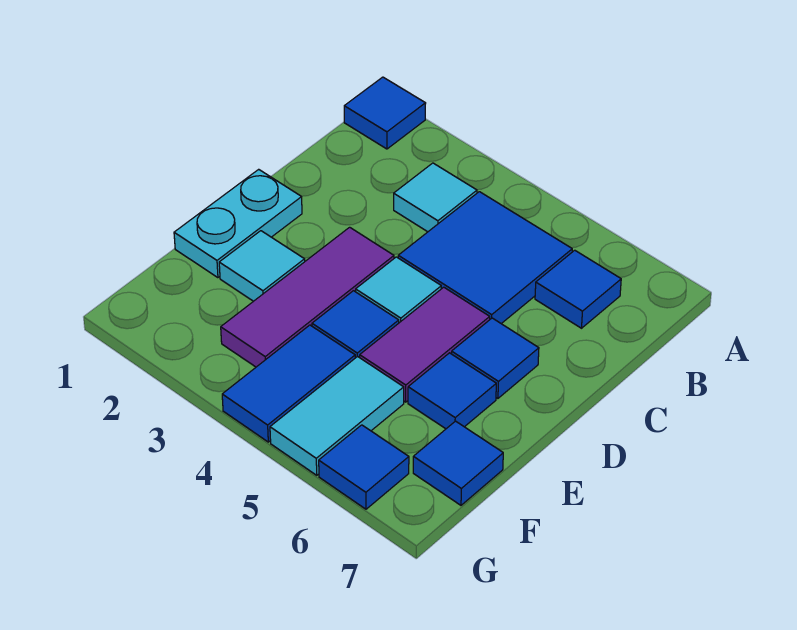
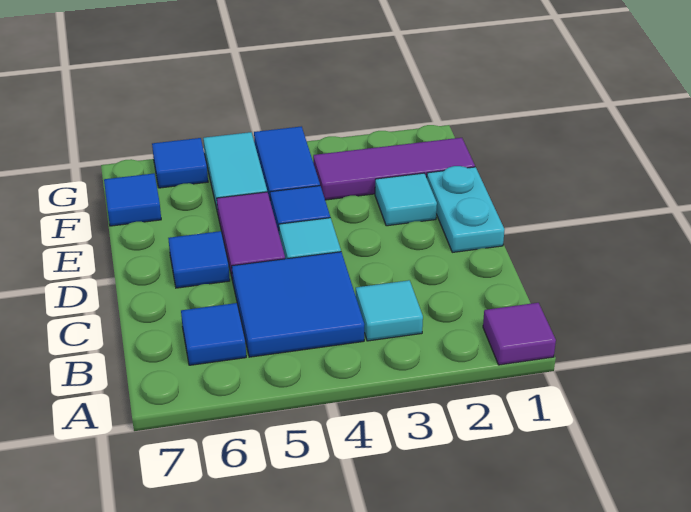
blue 1x1 tile [344,77,426,149] -> purple 1x1 tile [483,303,556,365]
purple 1x3 tile [221,227,394,367] -> purple 1x3 tile turned to [313,138,475,200]
blue 1x1 tile [408,353,496,429] -> none

